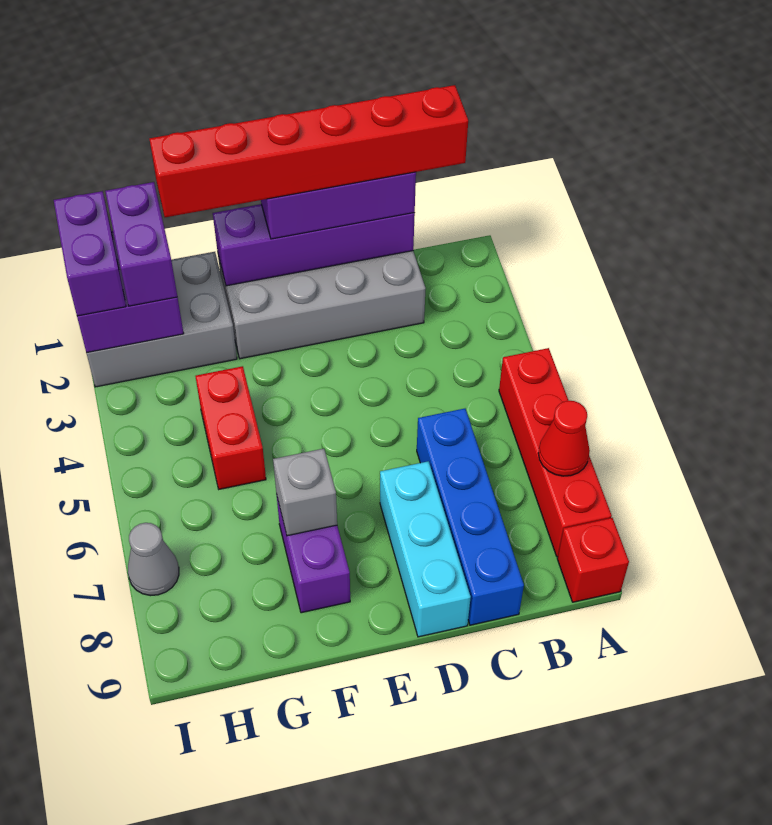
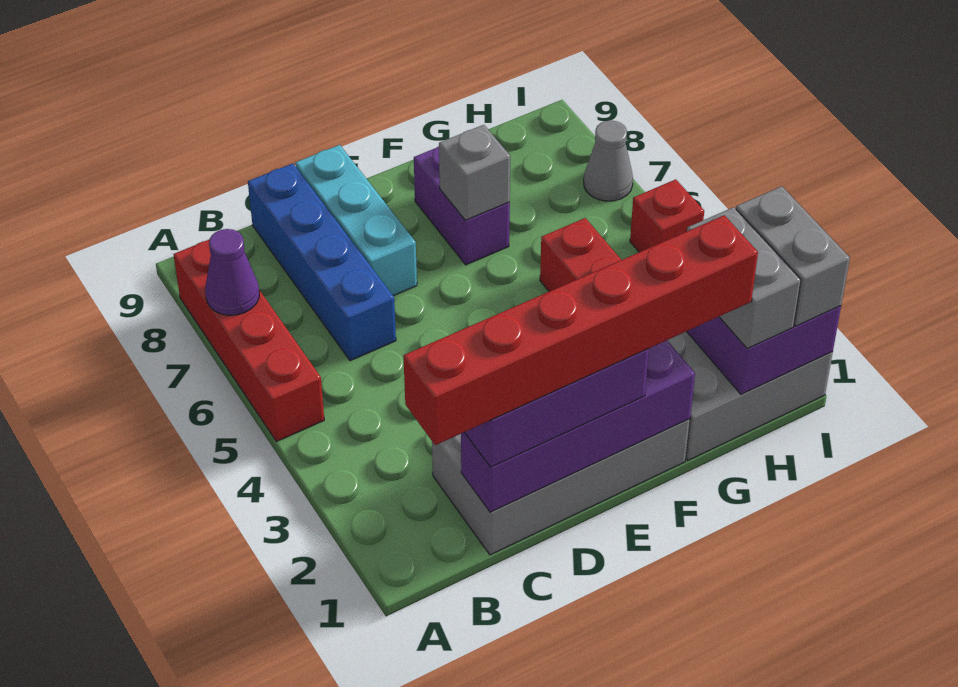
red 1x1 cone [538,401,590,476] -> purple 1x1 cone [205,229,259,315]
red 1x1 brick [557,518,629,602] -> red 1x1 brick moved to [630,179,704,252]
purple 1x2 brick [105,182,177,306] -> grey 1x2 brick [687,207,801,349]
purple 1x2 brick [54,191,126,316] -> grey 1x2 brick [736,186,850,326]

